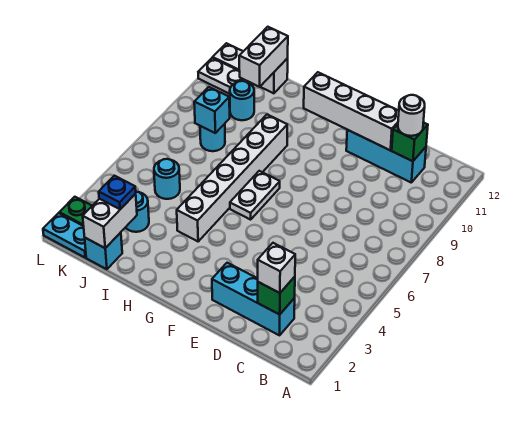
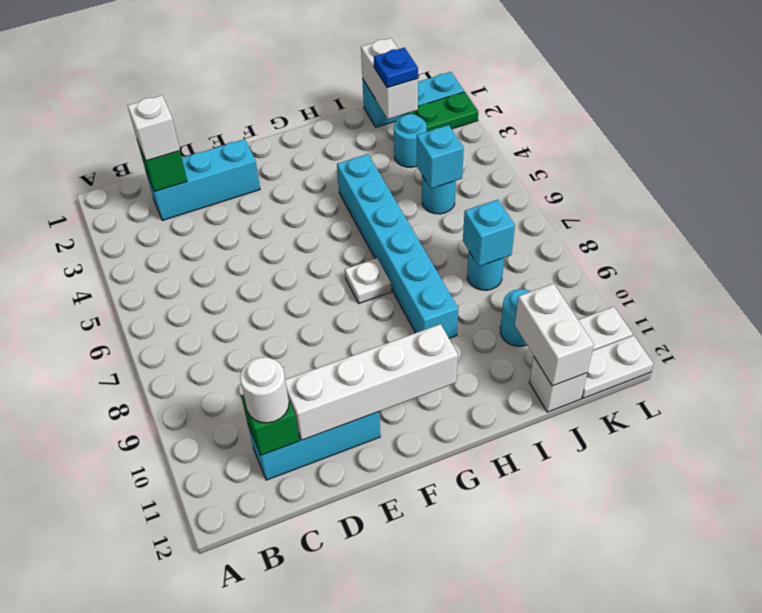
white 1x2 plate [230,171,280,220] -> white 1x1 plate [345,258,391,303]
white 1x6 brick [177,115,287,241] -> cyan 1x6 brick [337,154,458,338]
none -> cyan 1x1 brick [417,125,464,189]

